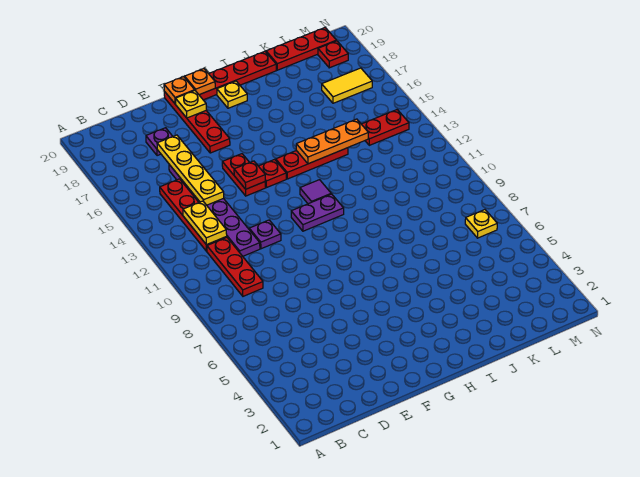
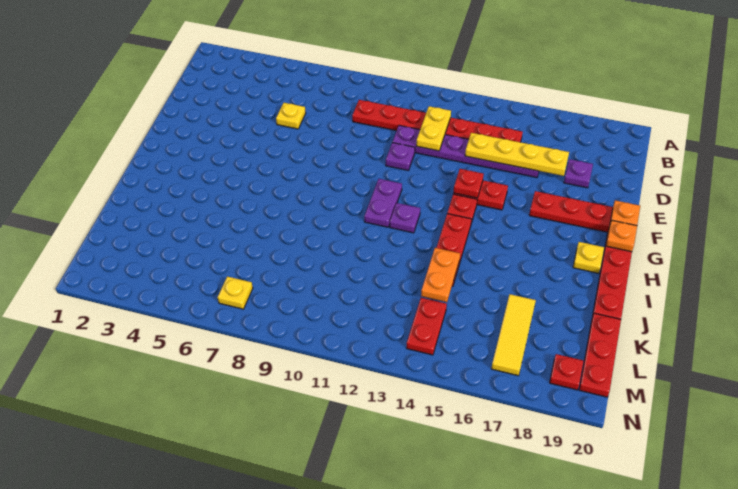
yellow 1x2 plate [183,201,227,245] -> yellow 1x2 plate turned to [416,106,451,151]
yellow 1x1 plate [176,91,206,118] -> yellow 1x1 plate moved to [276,103,306,129]
purple 1x1 tile [300,180,331,204] -> purple 1x1 plate [390,203,420,233]
orange 1x3 plate [296,119,368,164] -> orange 1x2 plate [421,248,460,302]
yellow 1x2 tile [322,68,372,103] -> yellow 1x3 tile [491,294,536,376]

